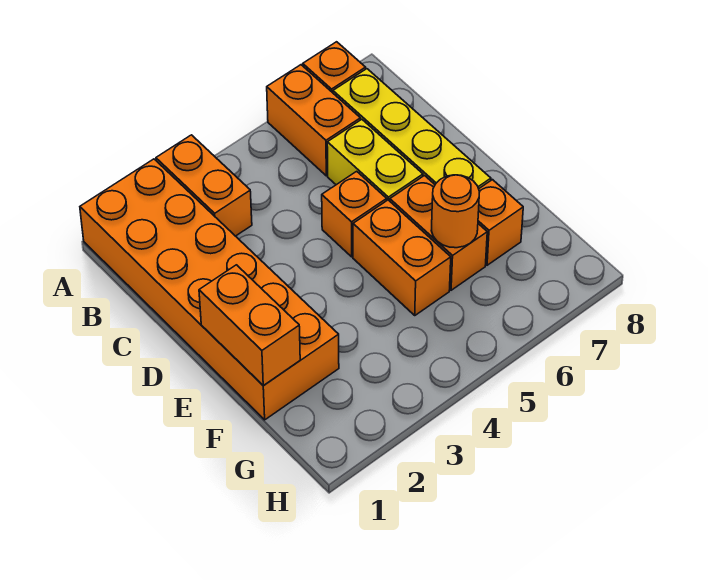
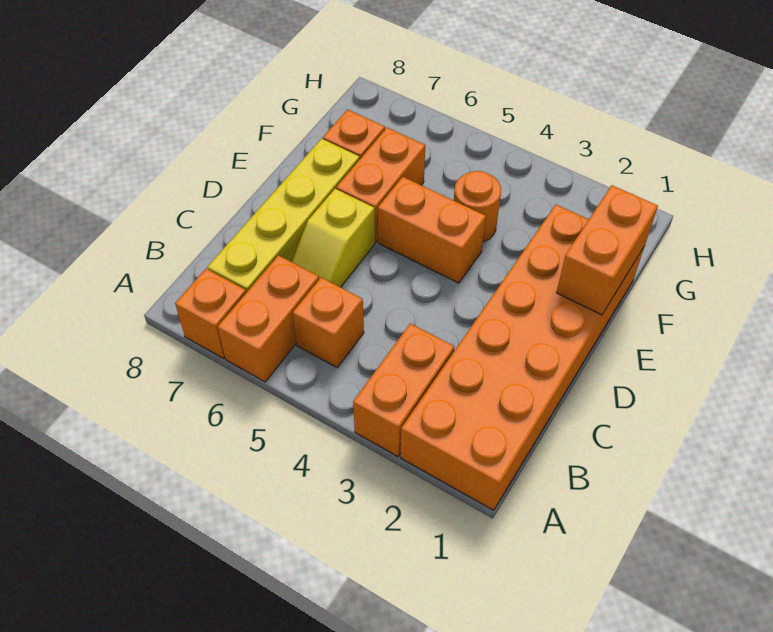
yellow 1x2 brick [327,119,423,201] -> yellow 1x2 slope [292,189,375,287]
orange 1x1 brick [322,171,387,257] -> orange 1x1 brick moved to [293,278,364,368]
orange 1x2 brick [353,200,451,315] -> orange 1x2 brick turned to [378,177,486,283]
orange 1x1 round brick [431,175,480,248] -> orange 1x1 round brick moved to [454,171,501,242]

